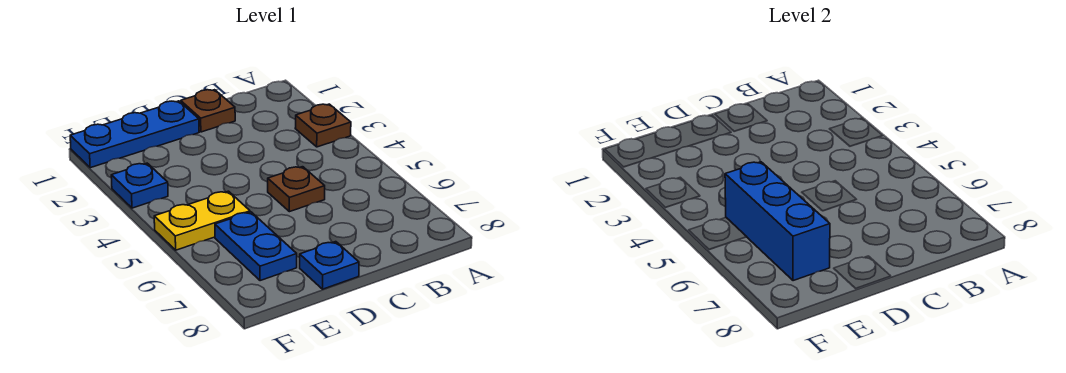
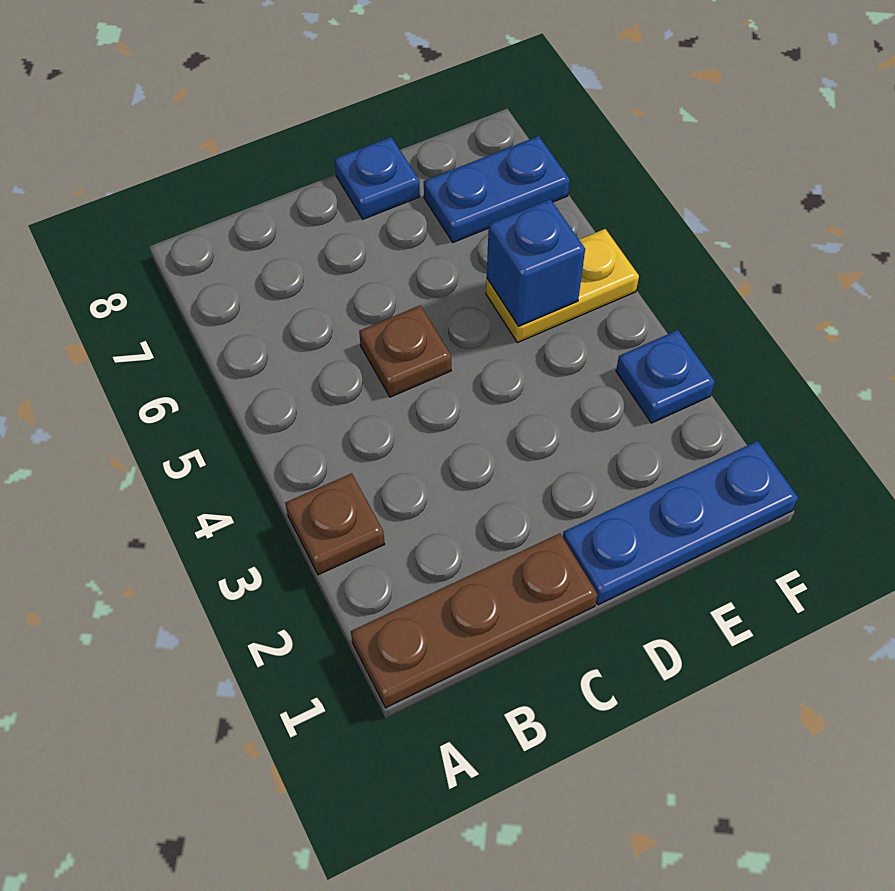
brown 1x1 plate [181,90,235,132] -> brown 1x3 plate [351,533,598,708]
blue 1x3 brick [725,162,830,281] -> blue 1x1 brick [487,199,585,326]
blue 1x2 plate [215,212,297,281] -> blue 1x2 plate turned to [424,136,570,242]

